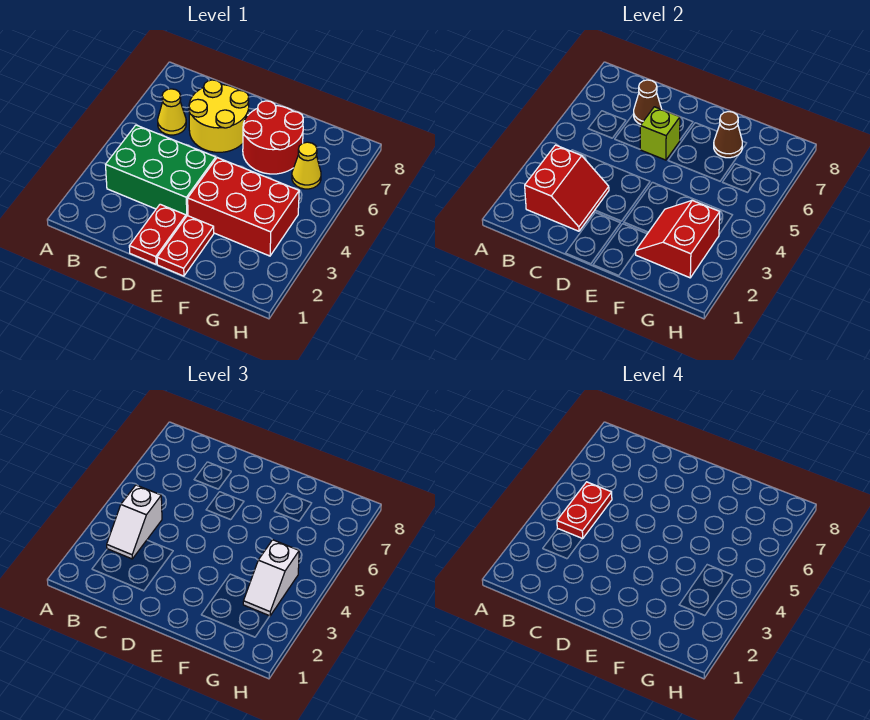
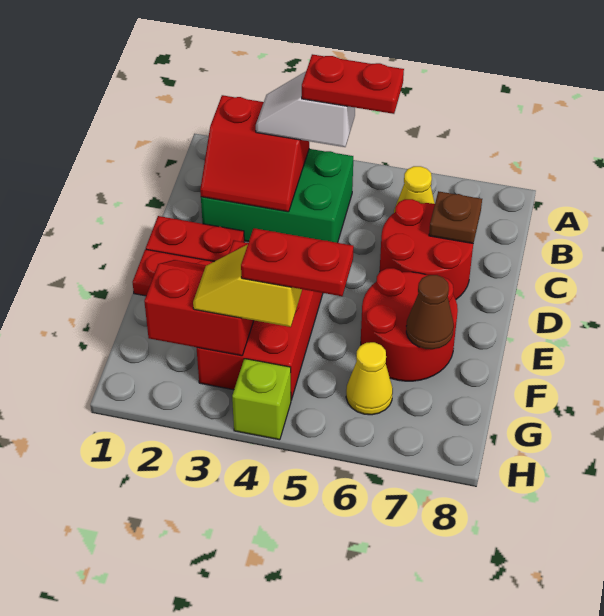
green 2x3 brick [106,125,216,217] -> green 2x3 brick turned to [201,149,353,243]
yellow 2x2 round brick [189,80,249,152] -> red 2x2 round brick [380,199,473,299]
brown 1x1 cone [634,80,661,124] -> brown 1x1 plate [429,191,482,244]
lime 1x1 brick [640,107,680,160] -> lime 1x1 brick moved to [232,359,291,440]
white 1x2 slope [243,540,299,616] -> yellow 1x2 slope [193,245,302,327]
none -> red 1x2 plate [241,228,354,296]

